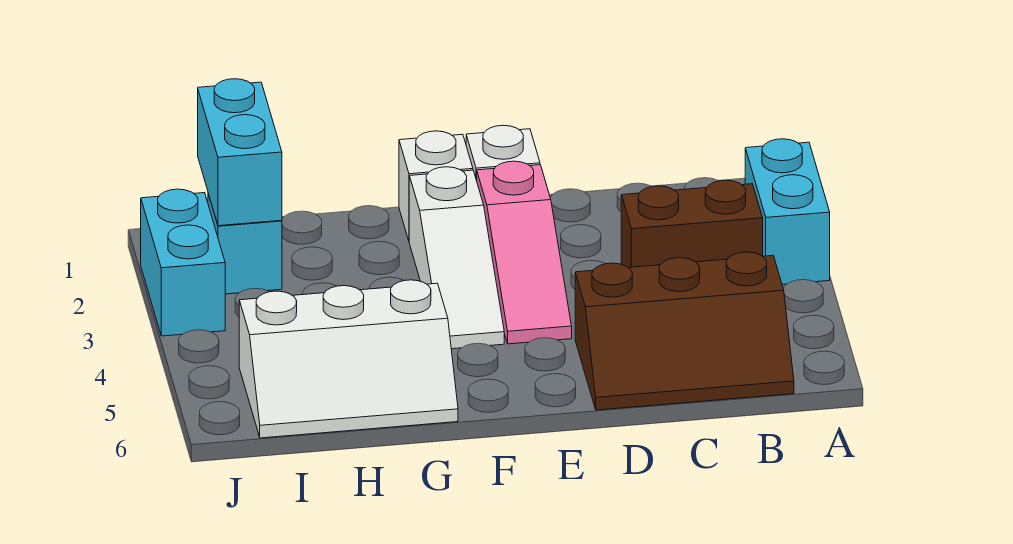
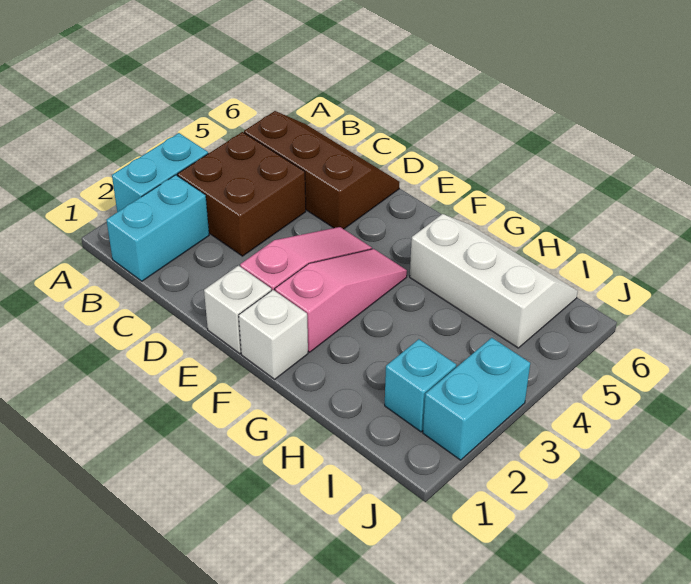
brown 1x2 brick [621,180,763,268] -> brown 2x2 brick [177,132,306,256]
white 1x3 slope [409,167,504,349] -> pink 1x3 slope [275,249,407,352]
cyan 1x2 brick [198,79,282,226] -> cyan 1x2 brick moved to [106,175,209,281]

